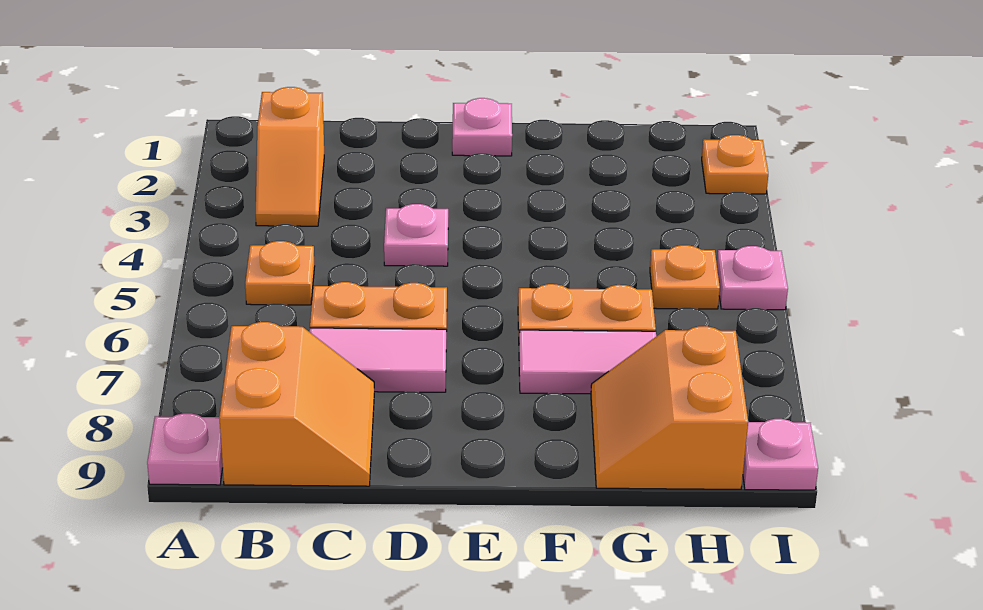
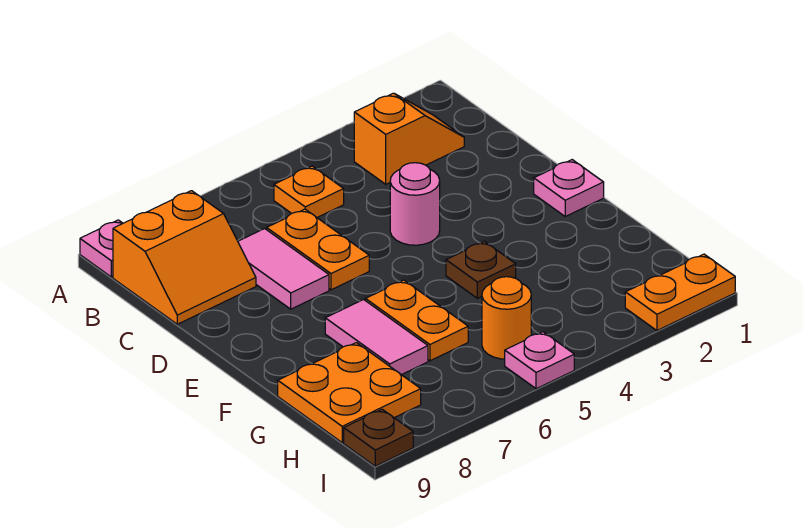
orange 1x2 slope [256,87,324,226] -> orange 1x2 slope turned to [354,93,464,184]
pink 1x1 plate [384,204,448,266] -> pink 1x1 round brick [390,163,440,245]
none -> brown 1x1 plate [446,241,516,298]
orange 2x2 slope [591,326,748,489] -> orange 2x2 plate [278,343,421,443]
orange 1x1 plate [650,245,720,309] -> orange 1x1 round brick [482,277,531,359]
orange 1x1 plate [702,135,768,194] -> orange 1x2 plate [625,254,735,330]
pink 1x1 plate [743,419,818,490] -> brown 1x1 plate [344,409,413,466]

